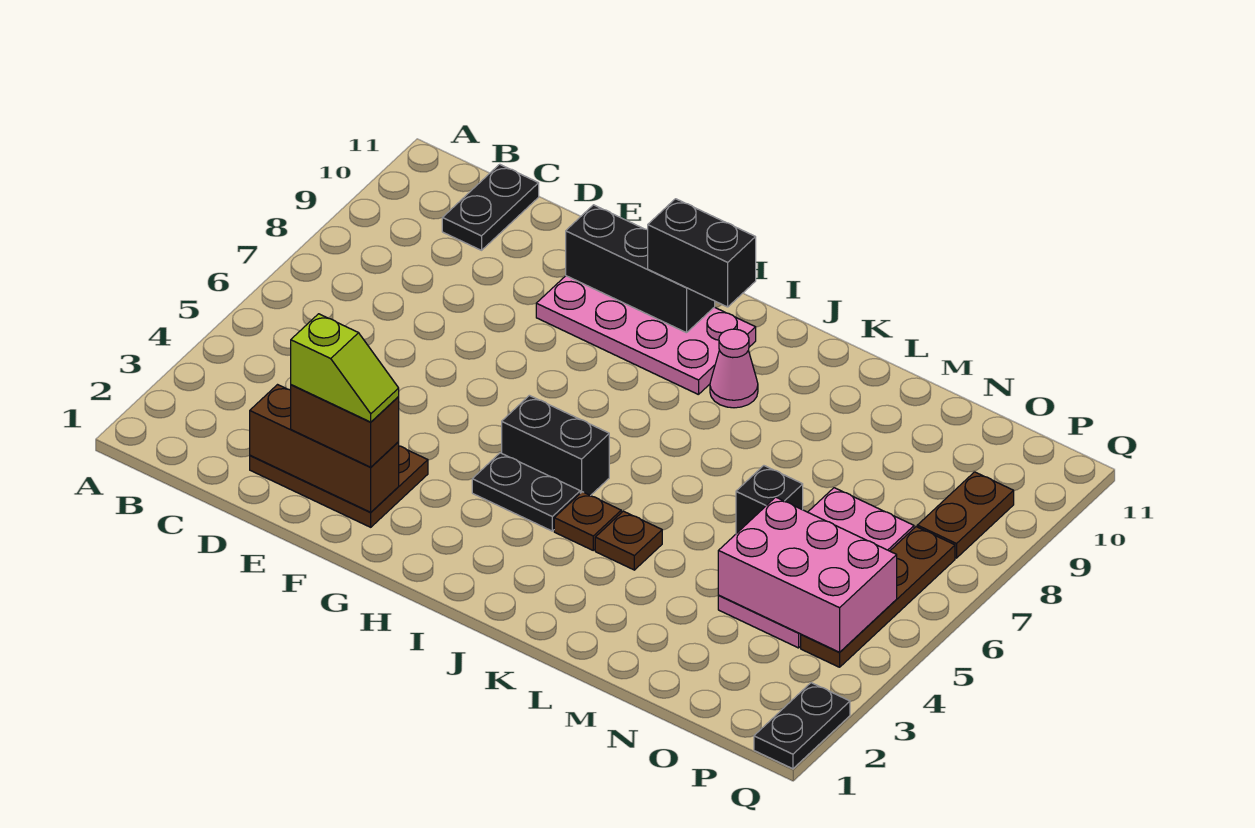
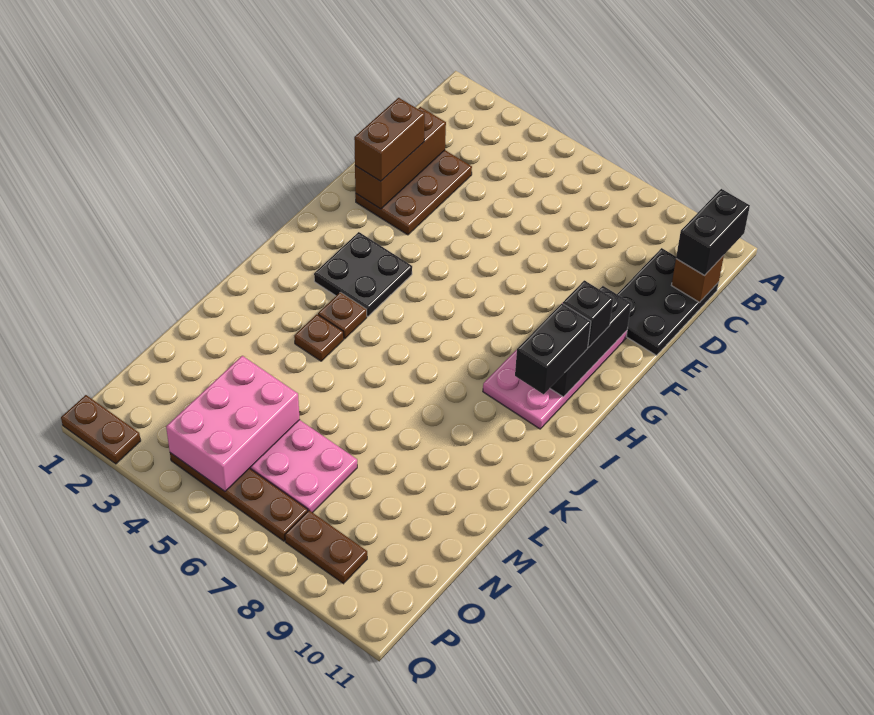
black 1x2 plate [442,164,539,250] -> black 2x3 plate [617,248,719,355]
none -> brown 1x1 brick [672,255,724,302]
lime 1x2 slope [291,314,399,422] -> none
black 1x2 plate [472,453,580,531] -> black 2x2 plate [314,232,412,317]
black 1x2 brick [502,395,609,496] -> black 1x2 brick moved to [676,189,750,276]
pink 1x1 cone [710,329,758,408] -> none
black 1x1 brick [736,466,803,534] -> black 1x1 brick moved to [563,280,613,347]
black 1x2 plate [754,683,850,769] -> brown 1x2 plate [61,395,141,464]

